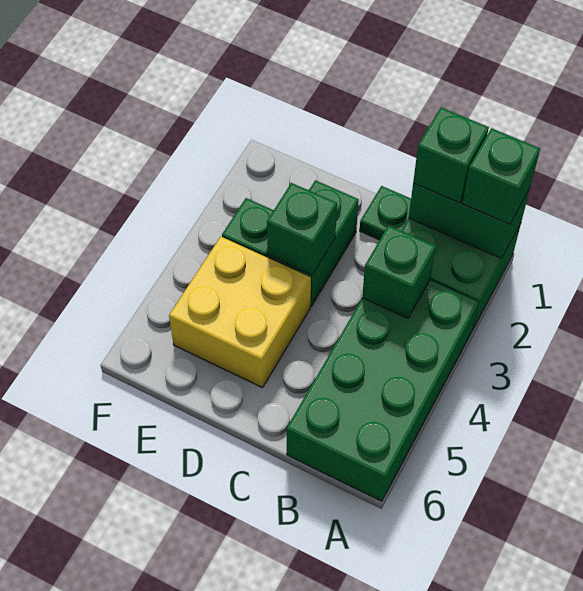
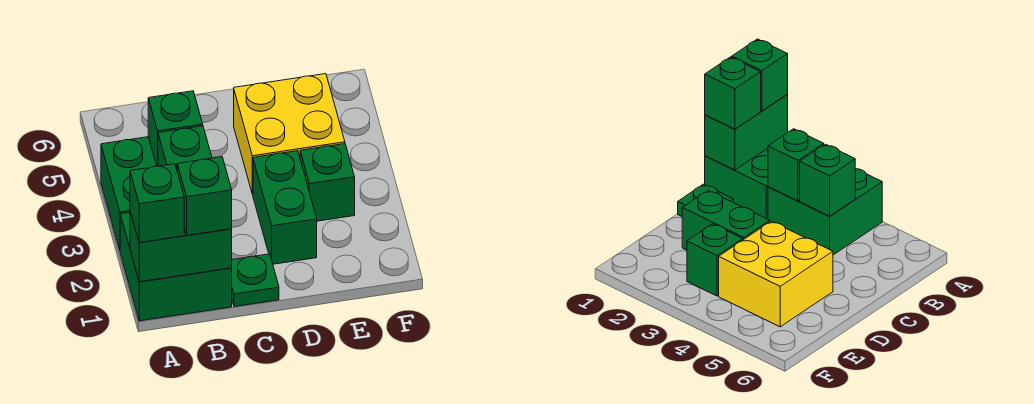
green 2x4 brick [287,280,479,501] -> green 2x2 brick [101,137,156,250]
green 1x1 brick [267,183,337,275] -> green 1x1 brick moved to [148,91,203,166]

